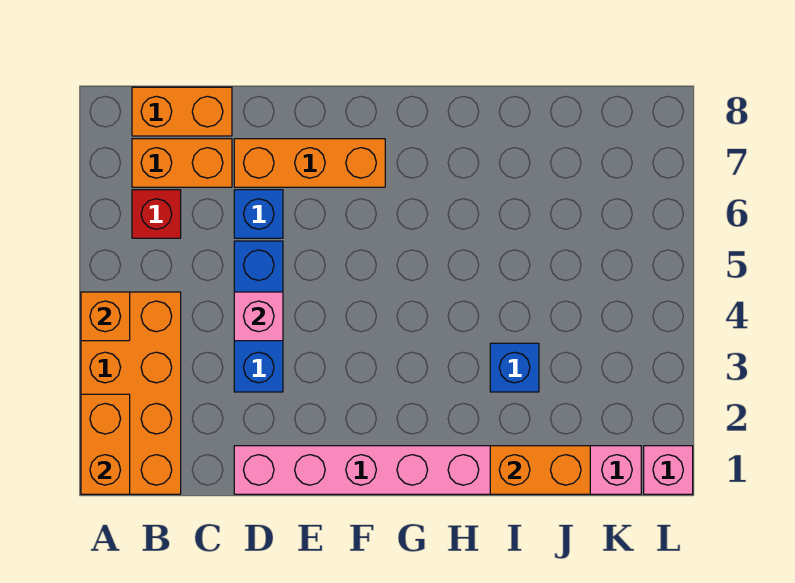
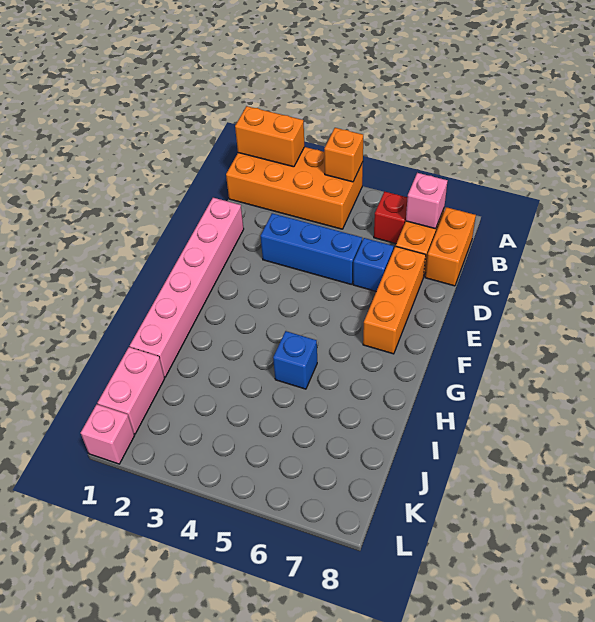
pink 1x1 brick [234,292,283,341] -> pink 1x1 brick moved to [406,173,448,229]
orange 1x2 brick [490,446,590,494] -> none
blue 1x1 brick [490,343,539,392] -> blue 1x1 brick moved to [273,331,317,389]

